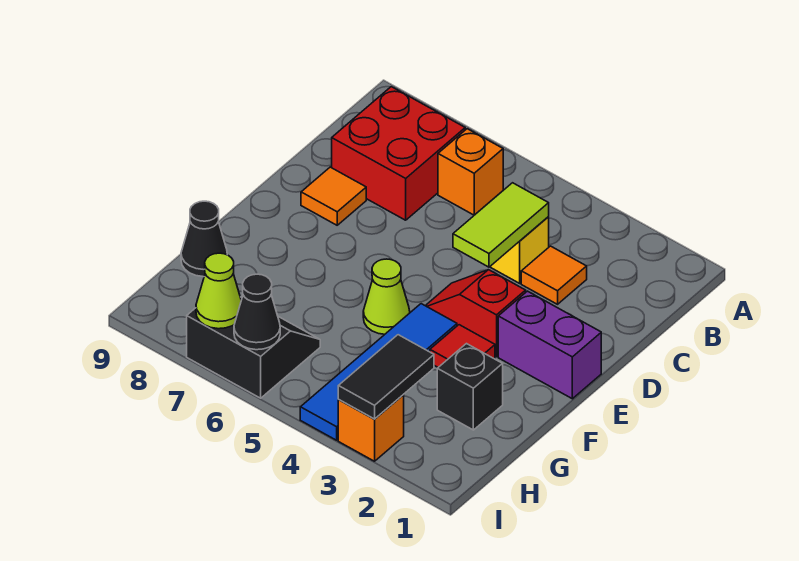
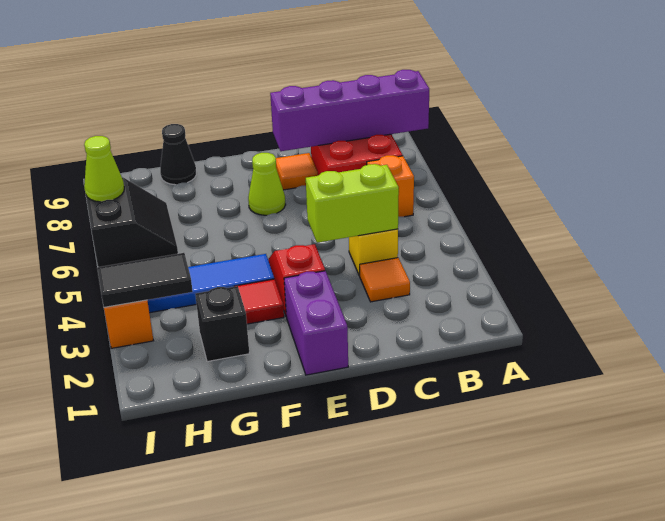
none -> purple 1x4 brick [270,70,429,151]
lime 1x2 tile [453,183,549,267] -> lime 1x2 brick [306,164,399,243]
lime 1x1 cone [363,259,410,334] -> lime 1x1 cone moved to [248,153,286,215]
black 1x1 cone [234,274,280,350] -> none

